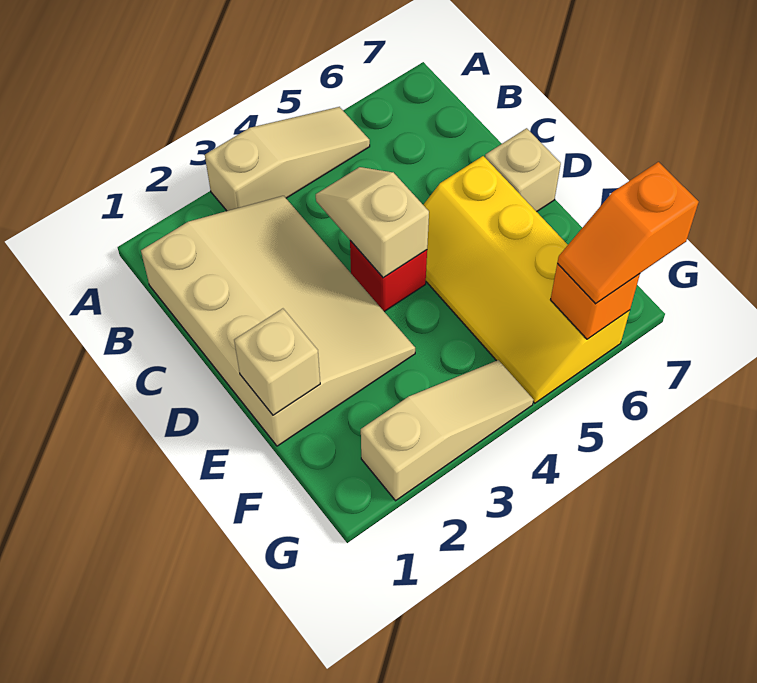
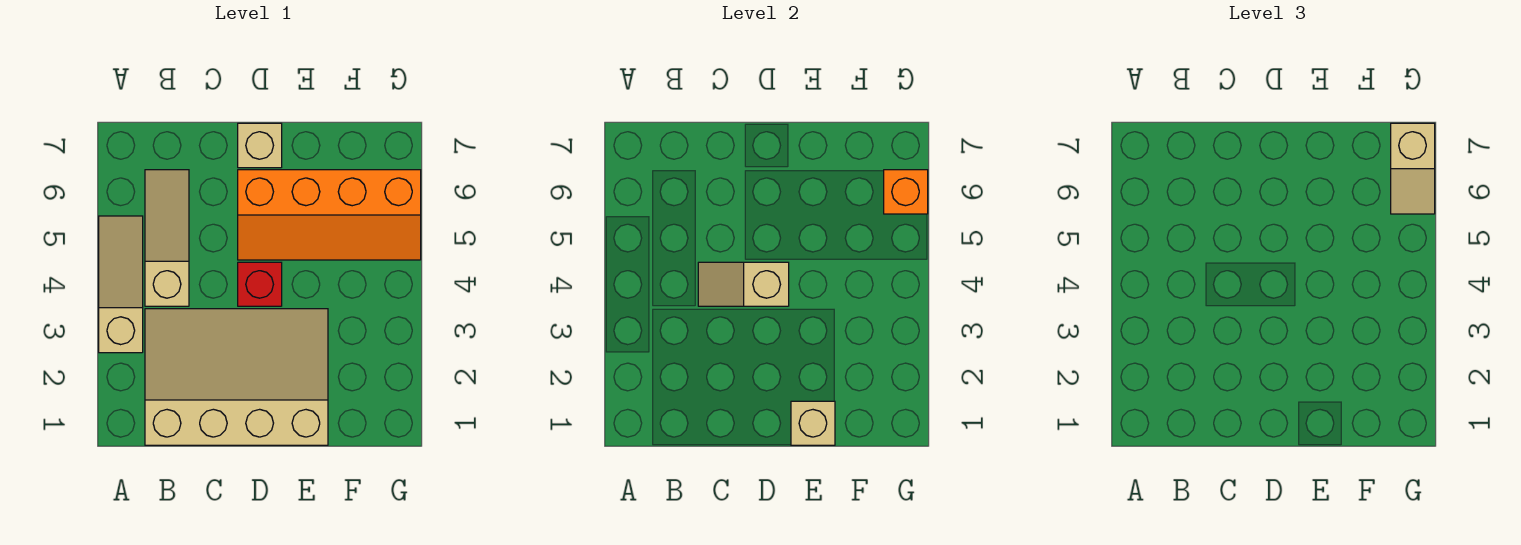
yellow 2x4 slope [424,156,630,403] -> orange 2x4 slope [238,170,421,260]
tan 1x3 slope [361,360,533,501] -> tan 1x3 slope moved to [145,170,189,306]
orange 1x2 slope [557,162,699,304] -> tan 1x2 slope [1391,123,1435,214]

